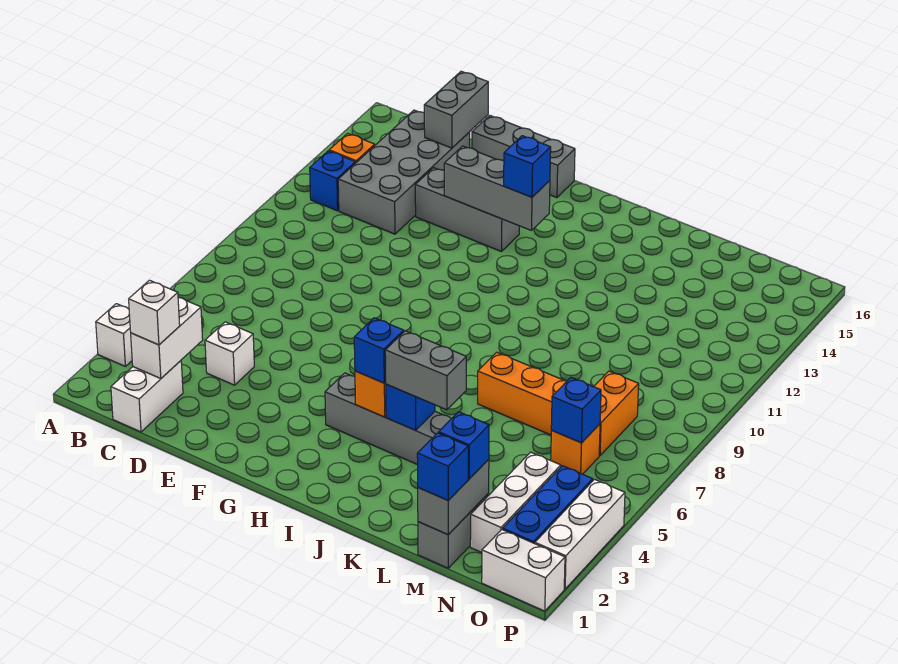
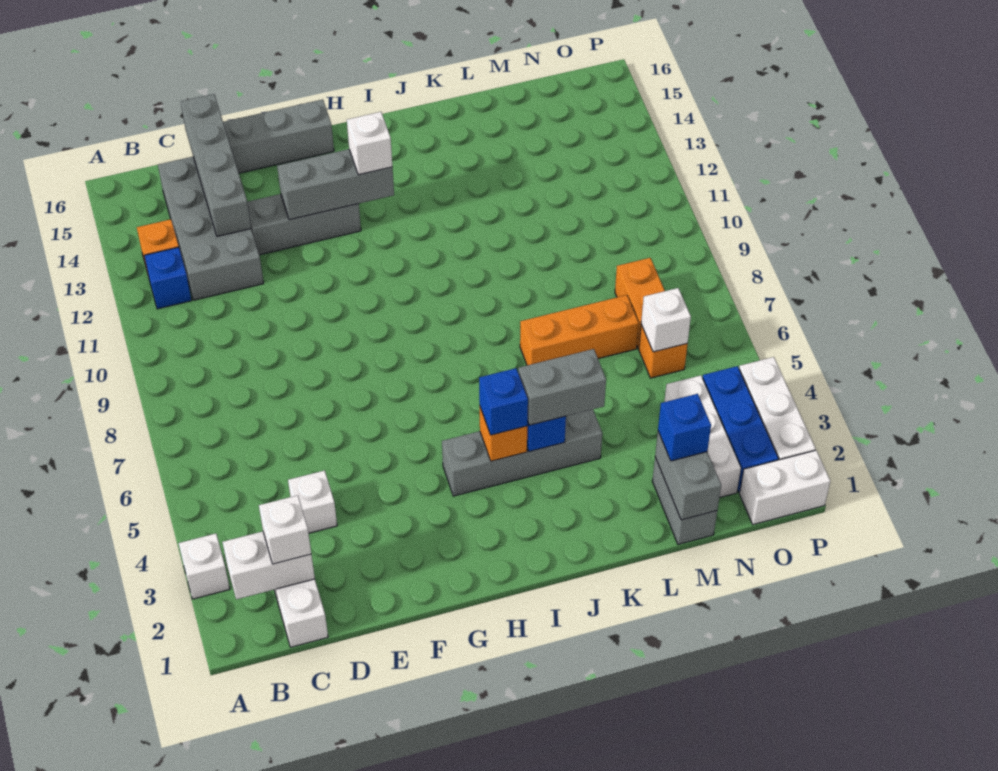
white 1x2 brick [131,297,203,379] -> white 1x2 brick turned to [222,531,315,599]
grey 1x2 brick [424,71,488,148] -> grey 1x4 brick [181,94,251,236]
blue 1x1 brick [504,136,551,197] -> white 1x1 brick [347,112,392,175]
blue 1x1 brick [417,433,468,500] -> none
blue 1x1 brick [551,378,601,443] -> white 1x1 brick [641,288,691,352]

